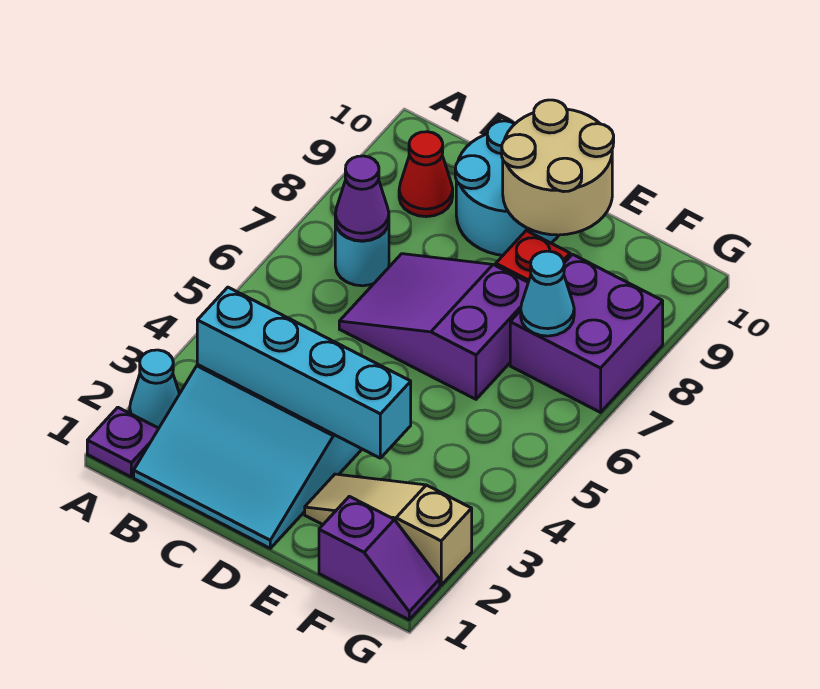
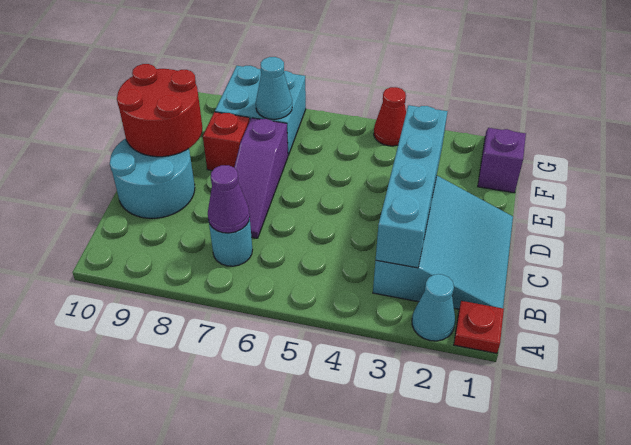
purple 1x1 plate [87,407,159,477] -> red 1x1 plate [454,301,504,353]
red 1x1 cone [399,132,453,217] -> red 1x1 cone moved to [374,87,406,146]
purple 2x3 slope [339,254,528,399] -> purple 1x3 slope [234,118,288,238]
tan 2x2 round brick [502,100,614,235] -> red 2x2 round brick [117,64,202,157]
tan 1x3 slope [305,474,472,585] -> none
purple 2x2 brick [510,254,663,412] -> cyan 2x2 brick [215,66,306,155]

